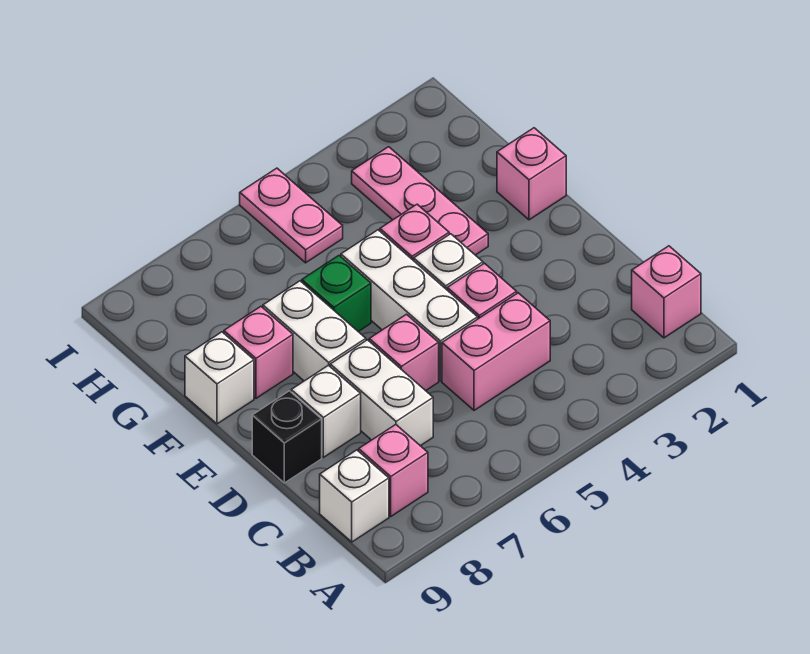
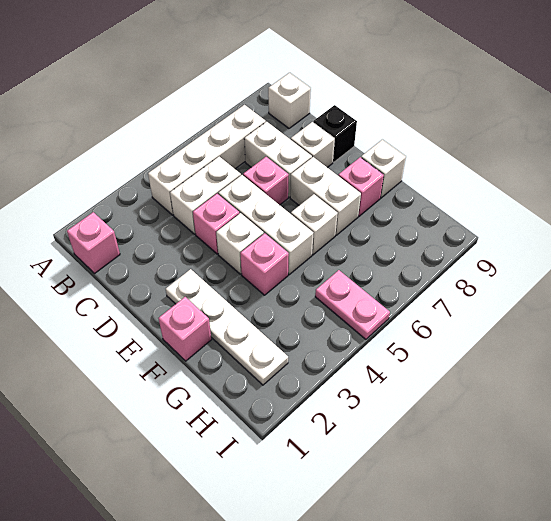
none -> white 1x4 brick [148,105,266,215]
pink 1x1 brick [359,425,428,516] -> none
pink 1x2 brick [442,293,550,410] -> white 1x2 brick [170,156,241,234]
none -> white 1x4 plate [166,269,288,385]
pink 1x3 plate [352,147,488,255] -> none
green 1x1 brick [302,256,371,332] -> white 1x1 brick [291,194,338,255]

